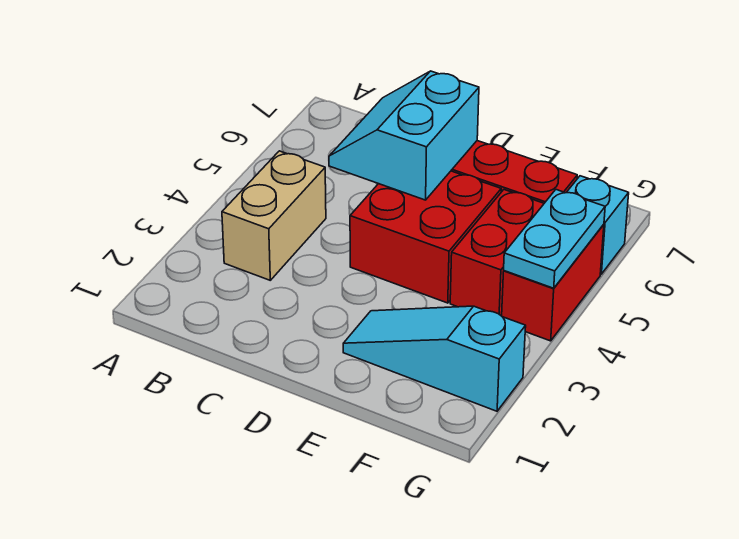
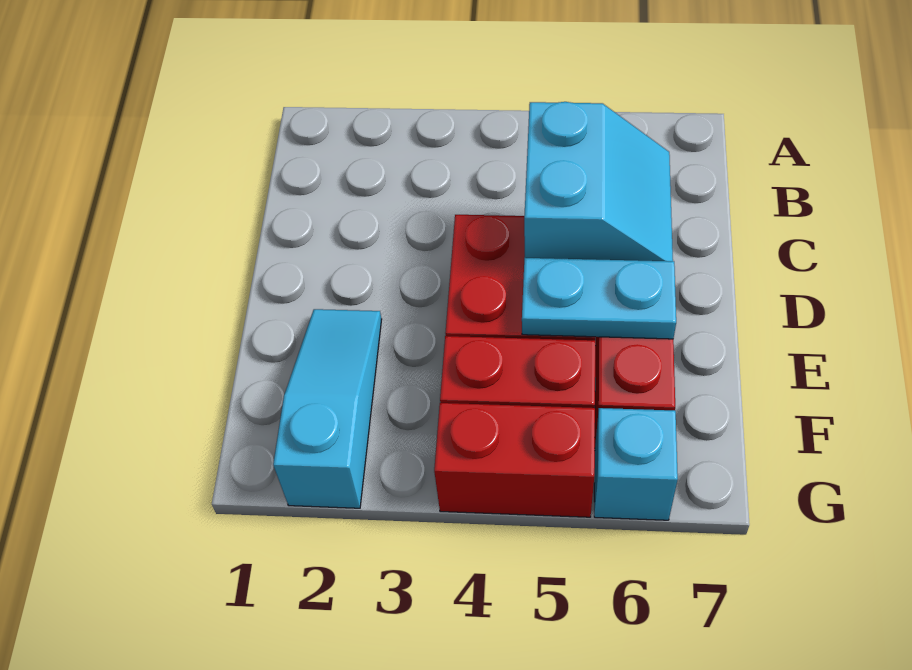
tan 1x2 brick [222,151,326,280] -> none
cyan 2x2 slope [329,71,479,200] -> cyan 2x2 slope turned to [524,102,673,261]
cyan 1x2 plate [504,190,605,288] -> cyan 1x2 plate moved to [522,258,676,339]

